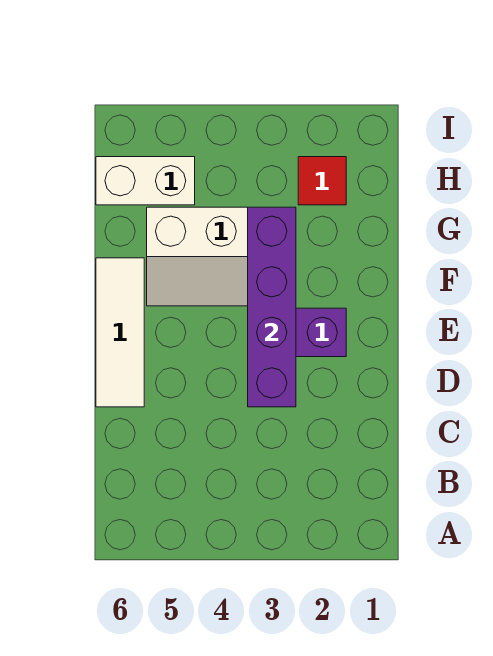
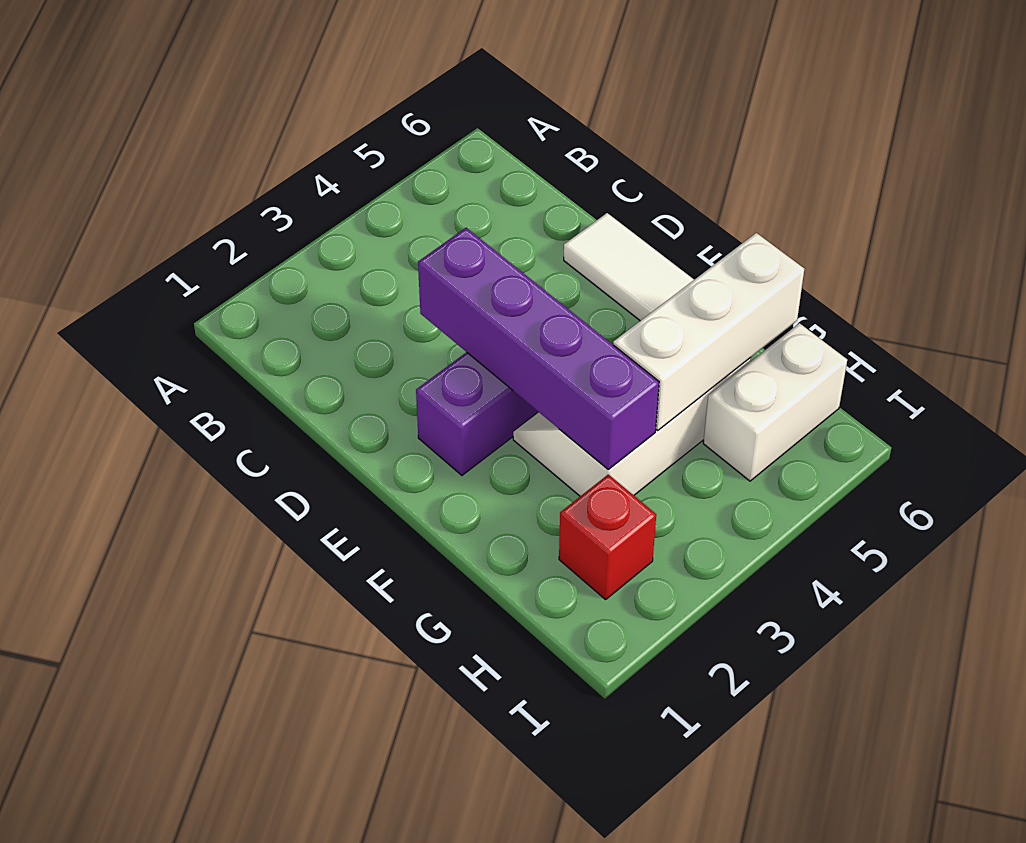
none -> white 1x3 brick [613,233,804,430]
red 1x1 tile [298,157,346,205] -> red 1x1 brick [559,474,656,600]

